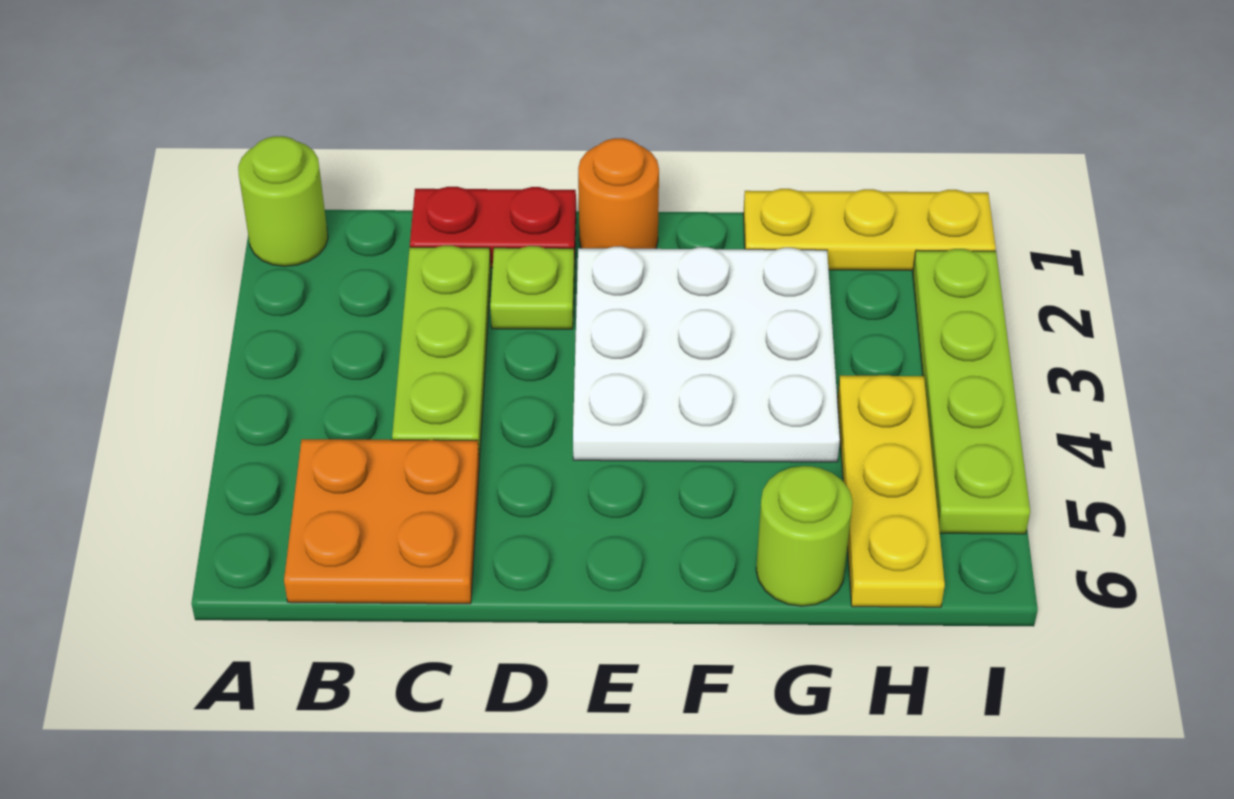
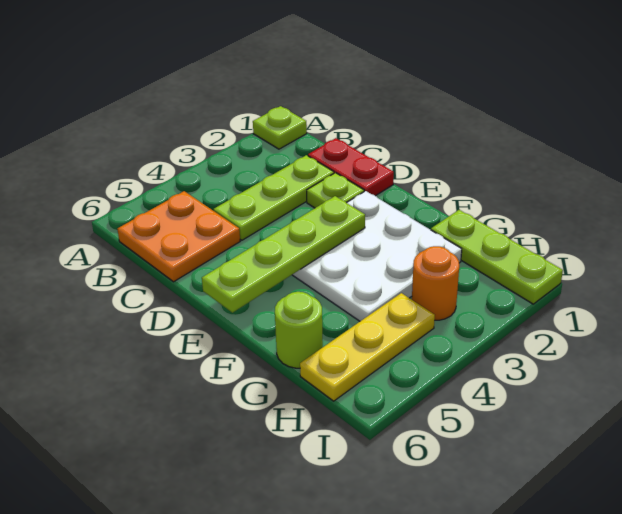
lime 1x1 round brick [238,136,328,266] -> lime 1x1 plate [253,106,307,149]
orange 1x1 round brick [578,138,659,249] -> orange 1x1 round brick moved to [412,246,459,320]
yellow 1x3 plate [743,189,996,271] -> lime 1x3 plate [431,210,563,304]
lime 1x4 plate [913,249,1030,534] -> lime 1x4 plate moved to [202,196,365,313]

